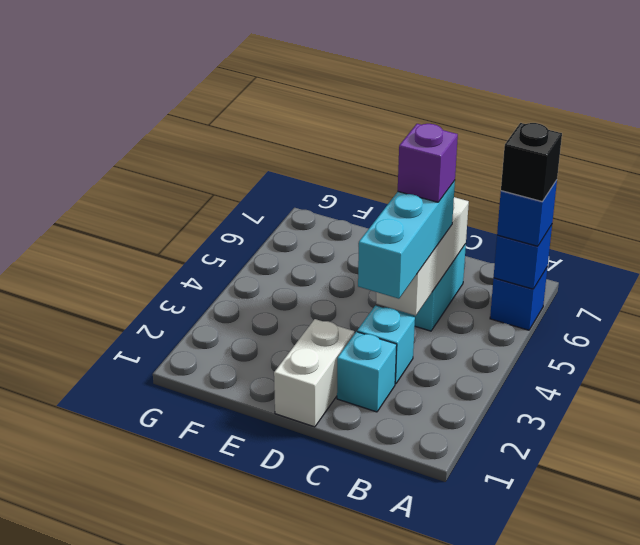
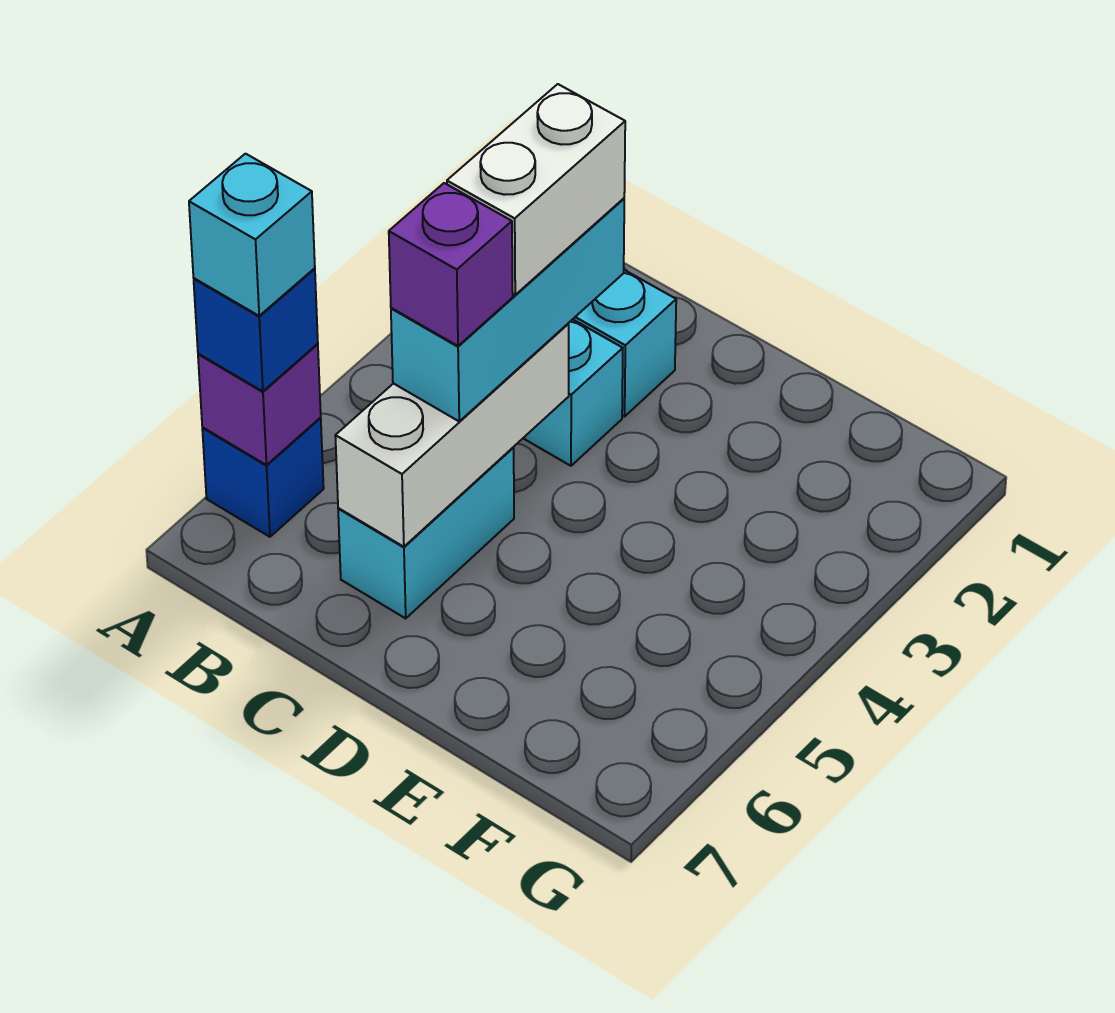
blue 1x1 brick [494,225,552,289] -> purple 1x1 brick [198,344,321,465]
black 1x1 brick [501,123,562,201] -> cyan 1x1 brick [189,154,315,316]
white 1x2 brick [274,319,354,427] -> white 1x2 brick moved to [447,84,625,295]

